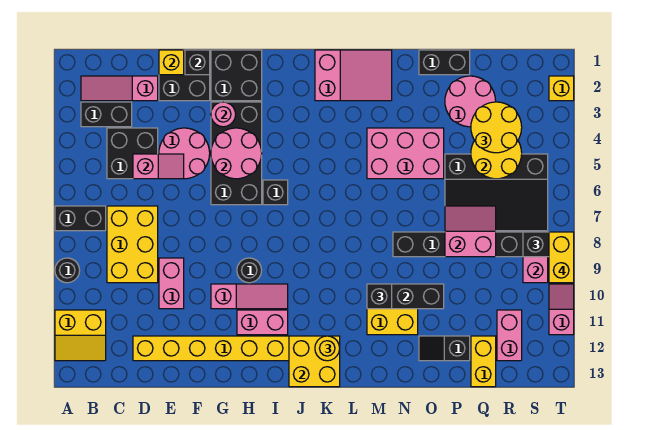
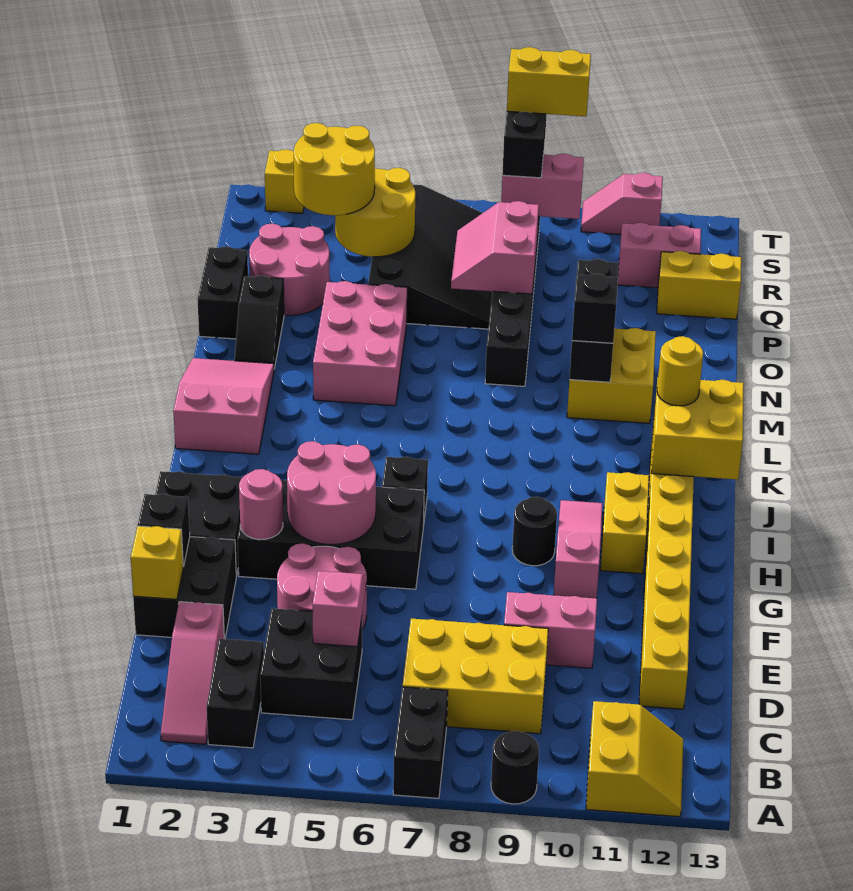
pink 1x2 brick [237,310,288,335] -> yellow 1x2 brick [600,472,649,574]
black 1x2 slope [419,336,470,361] -> black 1x2 slope moved to [235,275,284,368]

